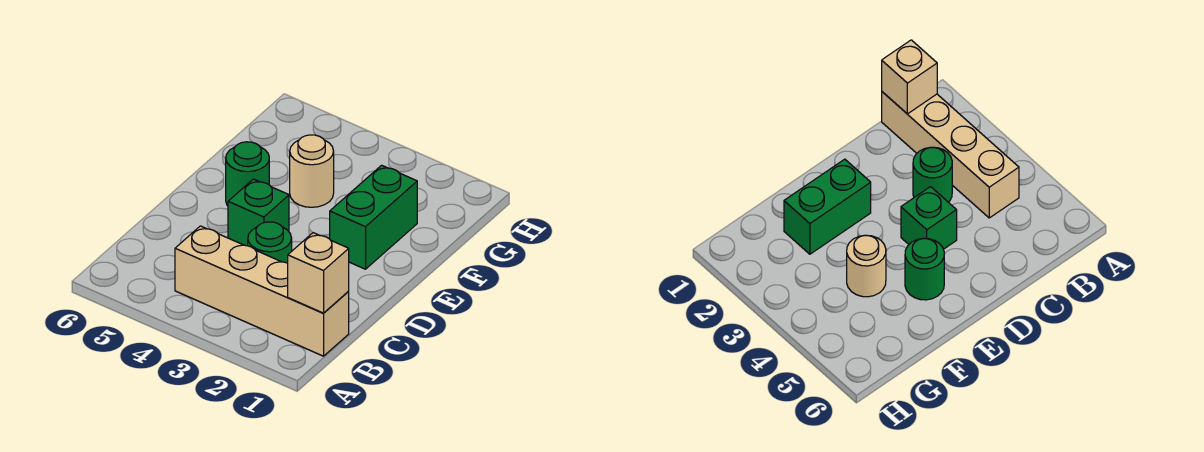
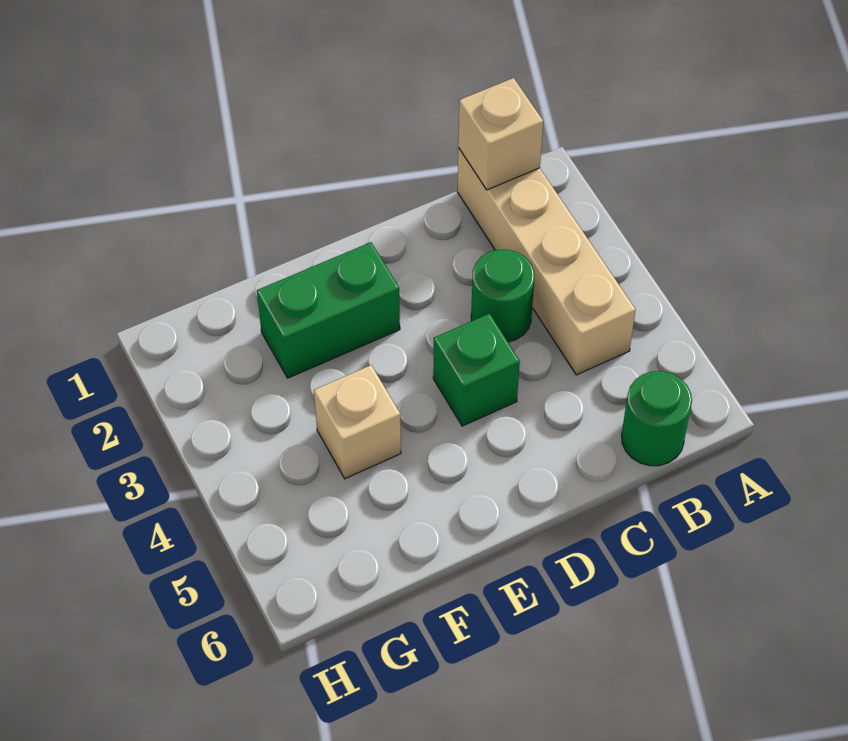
green 1x1 round brick [226,142,269,206] -> green 1x1 round brick moved to [622,371,692,466]
tan 1x1 round brick [290,135,334,207] -> tan 1x1 brick [314,365,401,479]

